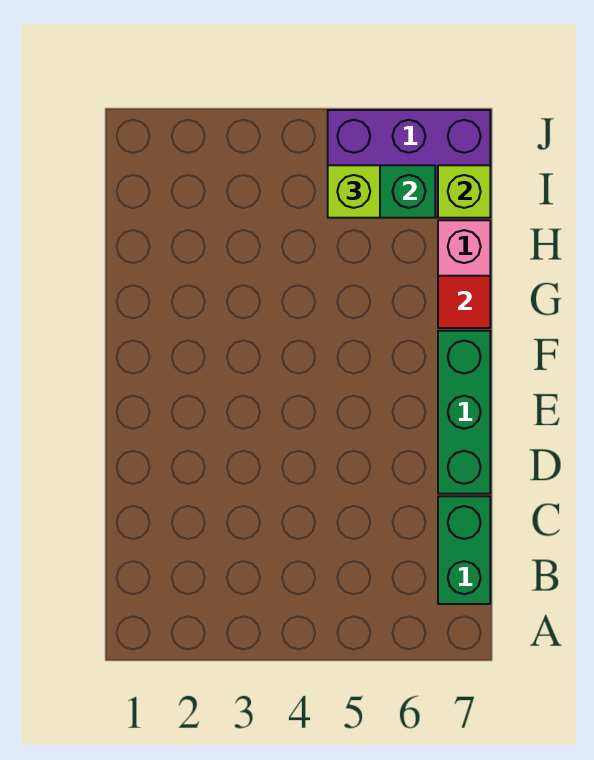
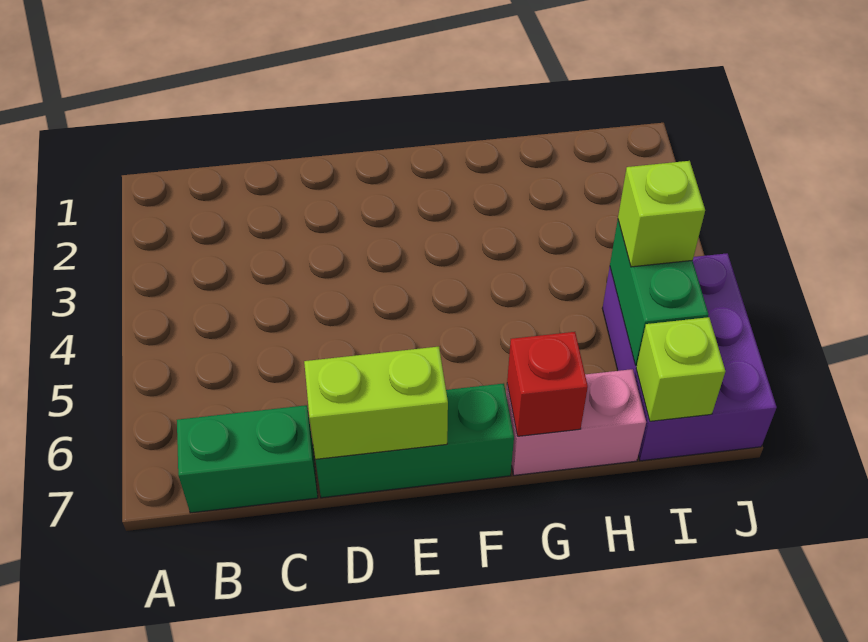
none -> lime 1x2 brick [304,347,448,459]
red 1x1 tile [438,276,490,328] -> red 1x1 brick [507,332,588,436]

